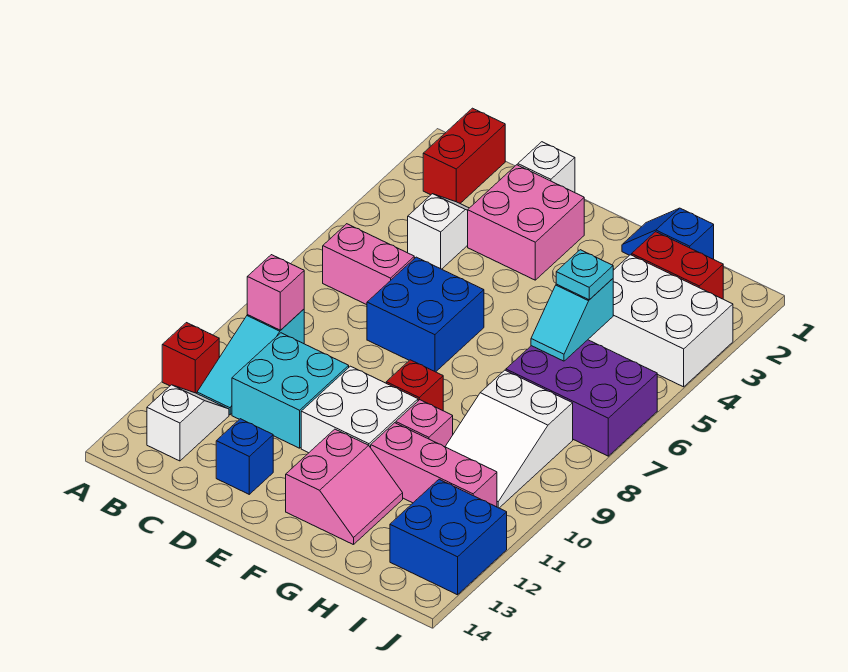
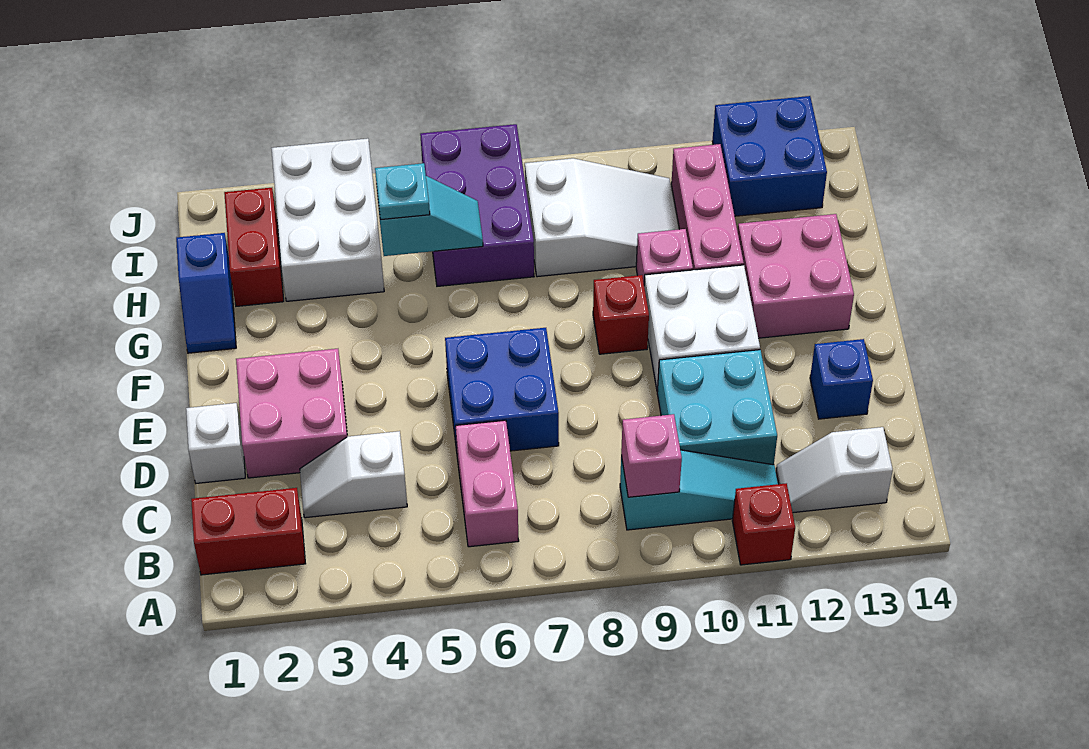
pink 2x2 slope [286,429,403,545] -> pink 2x2 brick [738,214,854,338]

